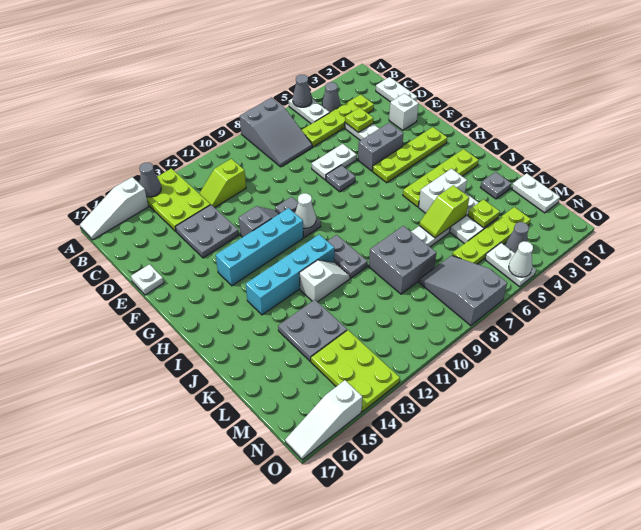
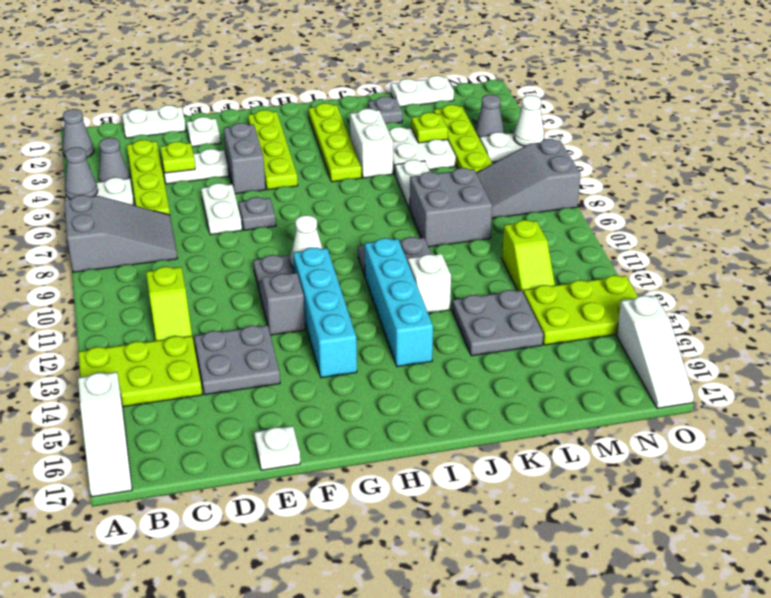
grey 1x1 cone [139,163,161,197] -> grey 1x1 cone moved to [63,109,94,158]
white 1x1 brick [389,93,419,130] -> white 1x1 plate [187,117,220,147]
lime 1x2 slope [419,185,469,238] -> lime 1x2 slope moved to [502,220,555,292]

